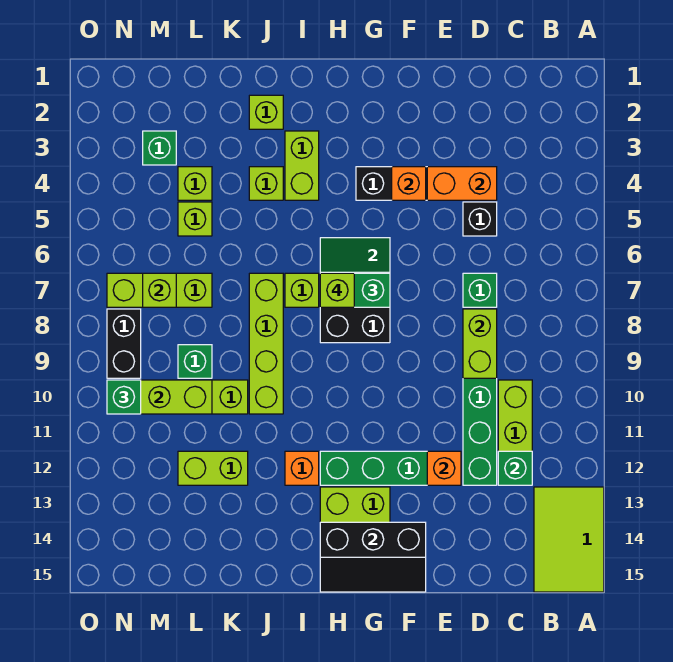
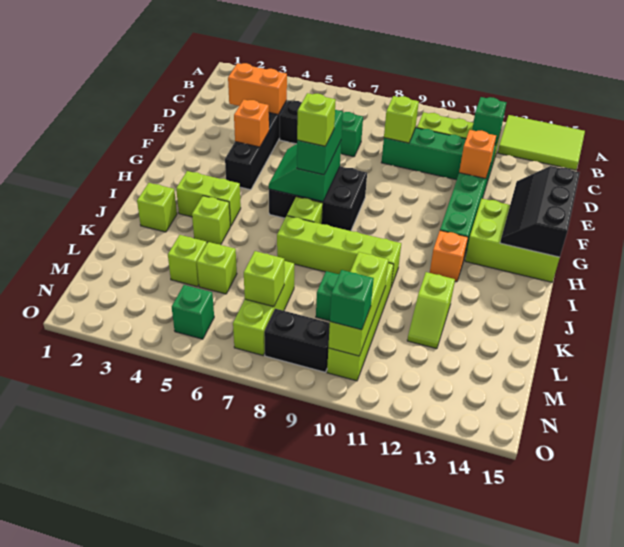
orange 1x2 brick [427,167,497,200] -> orange 1x2 brick turned to [228,63,287,114]
lime 1x2 brick [463,309,497,378] -> lime 1x1 brick [384,96,419,143]
black 2x3 slope [320,522,426,592] -> black 2x3 slope turned to [500,166,580,257]
lime 1x2 brick [178,451,248,485] -> lime 1x2 slope [407,272,455,349]
green 1x1 brick [143,131,176,165] -> green 1x1 brick moved to [172,285,214,339]

